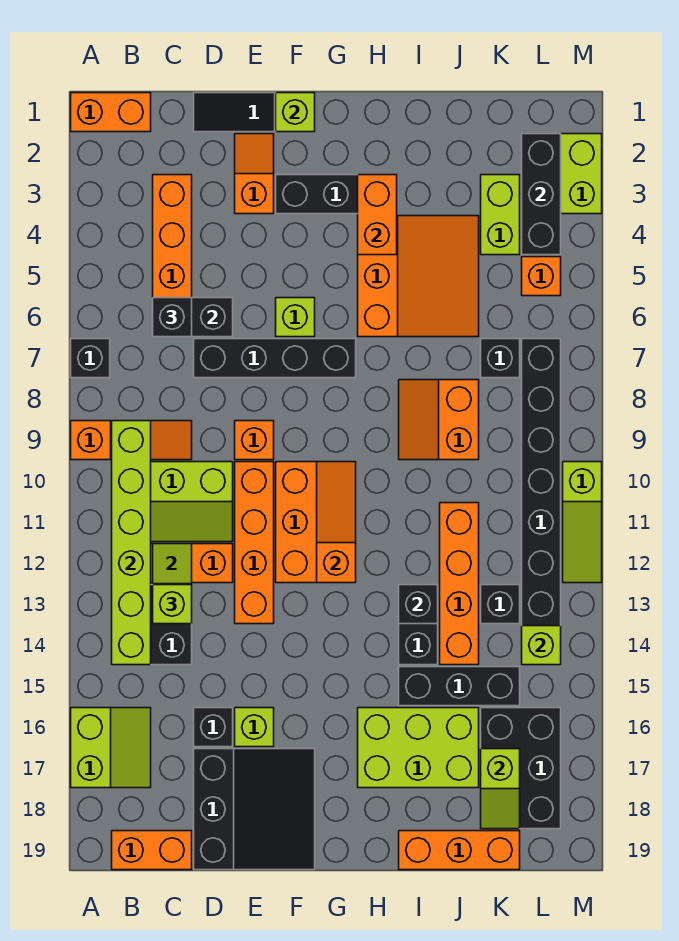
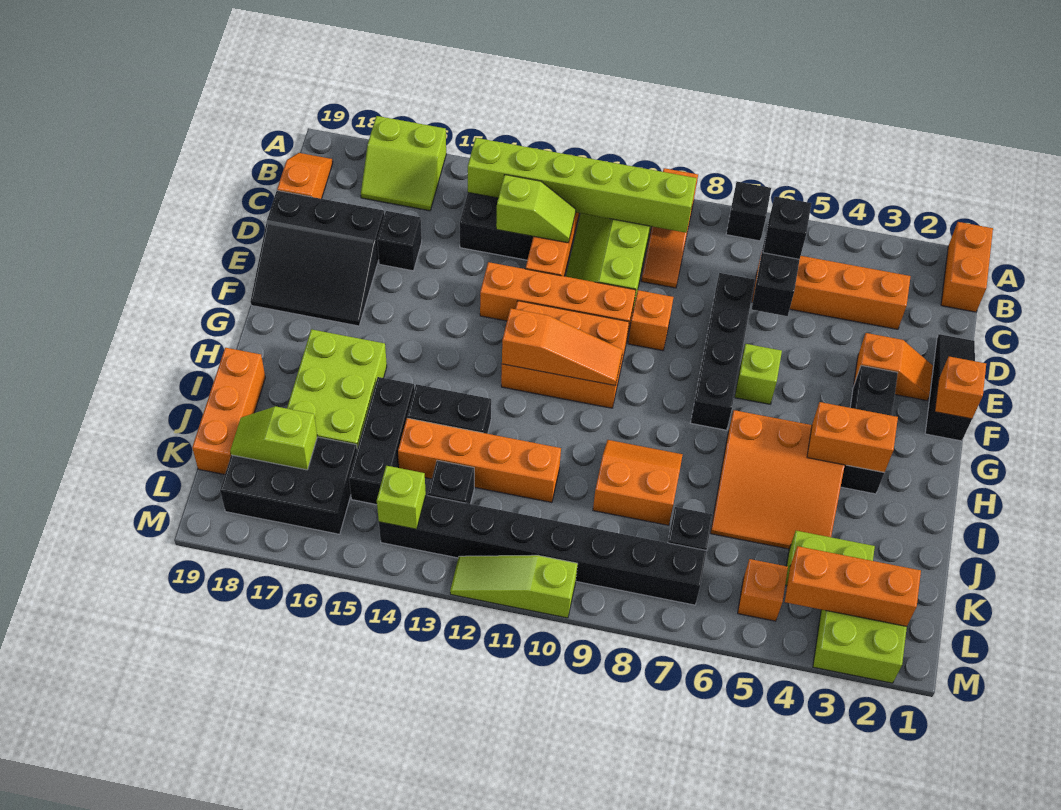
orange 1x2 brick [112,831,192,870] -> orange 1x2 slope [277,153,333,199]
lime 1x1 brick [153,585,192,624] -> none
lime 1x1 brick [235,708,274,747] -> none
lime 1x1 brick [276,93,315,132] -> orange 1x1 brick [935,357,986,419]
black 1x1 brick [399,585,438,624] -> none
black 1x3 brick [522,134,561,255] -> orange 1x3 brick [785,546,921,626]

